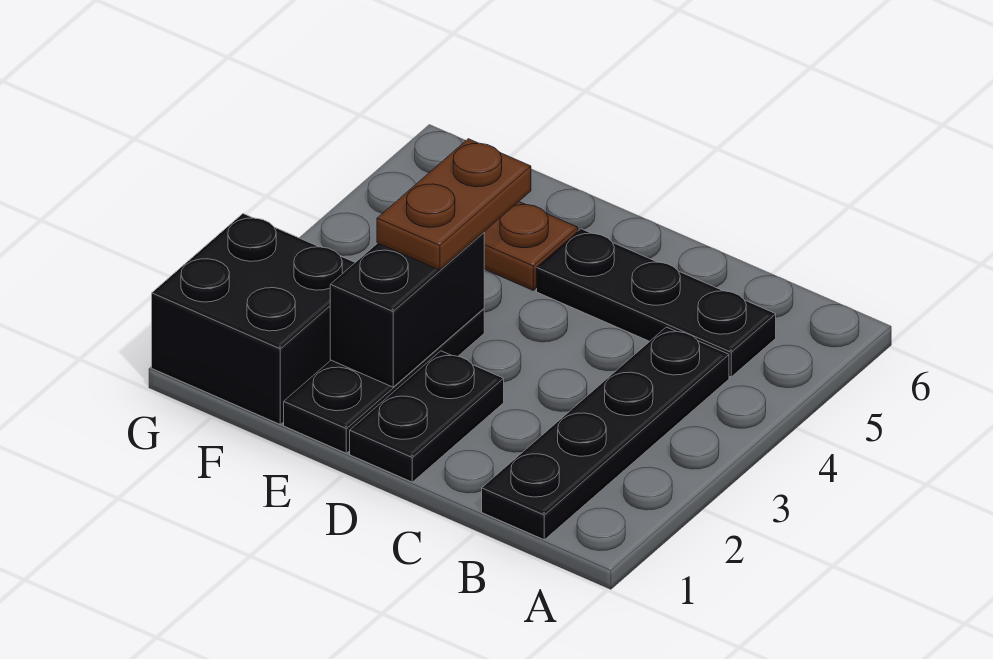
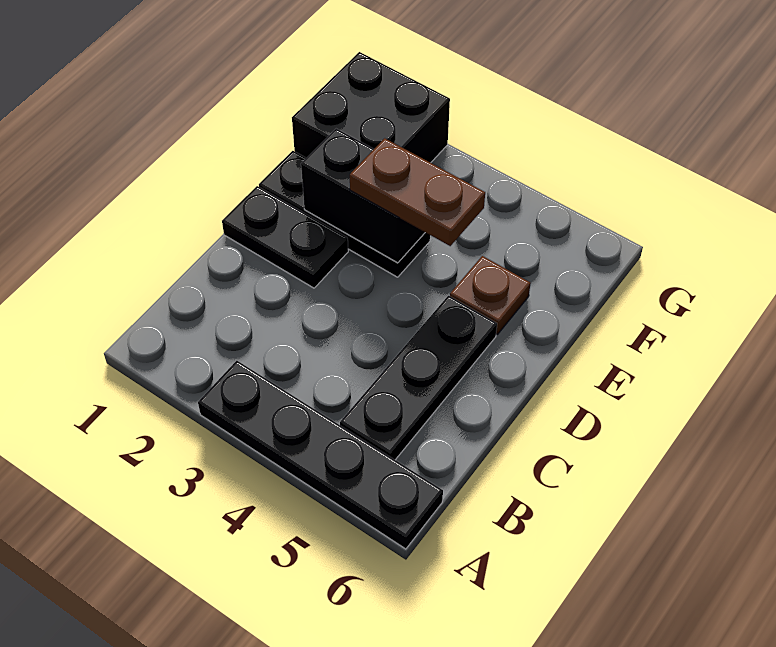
black 1x4 plate [482,327,729,540] -> black 1x4 plate moved to [198,361,443,549]

